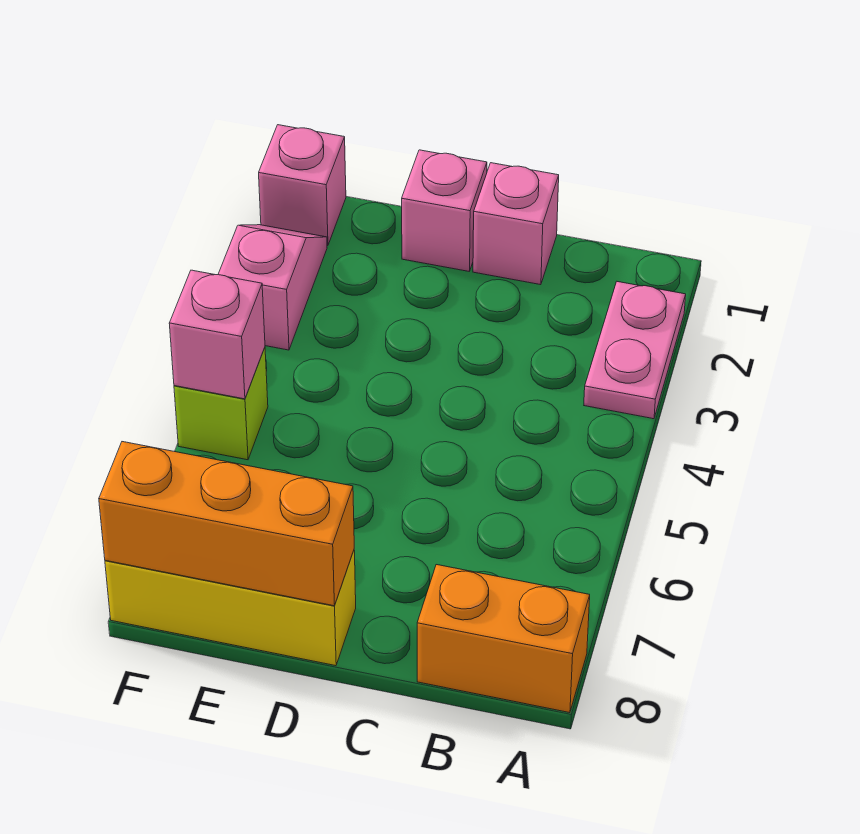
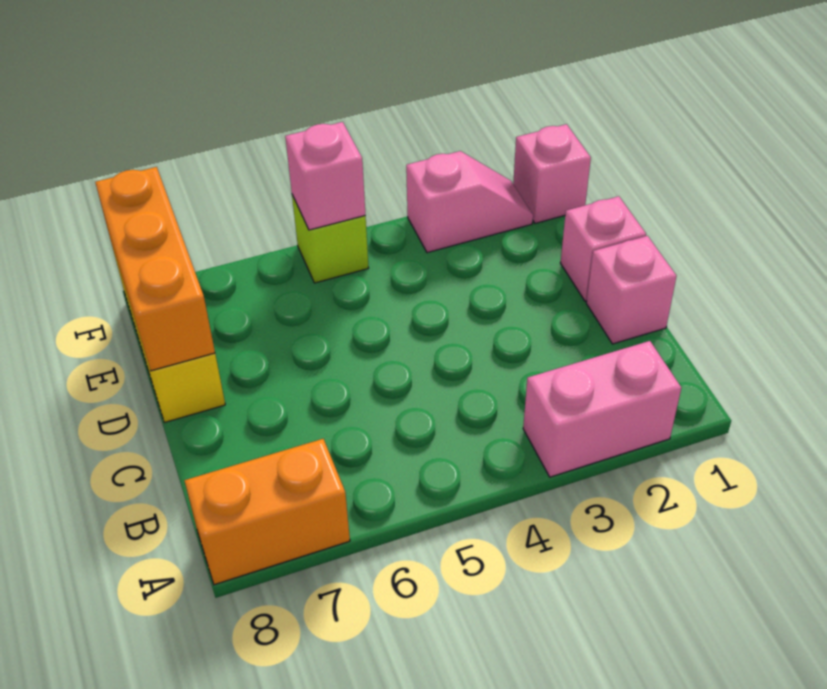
pink 1x2 plate [584,282,686,419] -> pink 1x2 brick [523,341,681,477]
orange 1x2 brick [417,565,590,713] -> orange 1x2 brick turned to [184,439,350,585]

